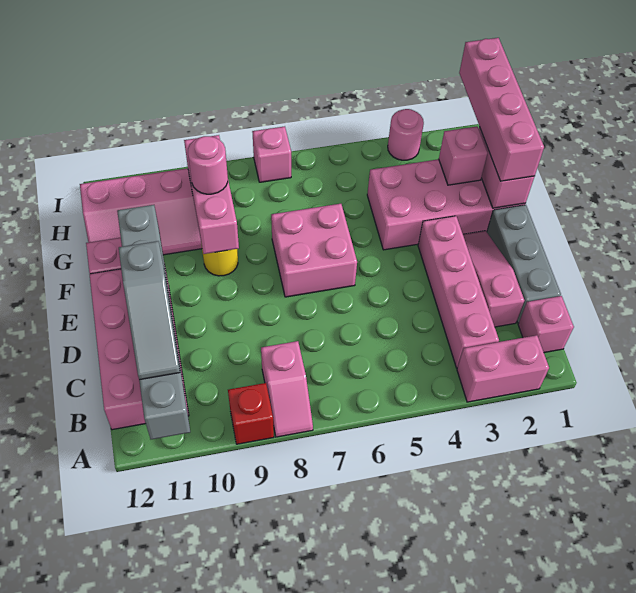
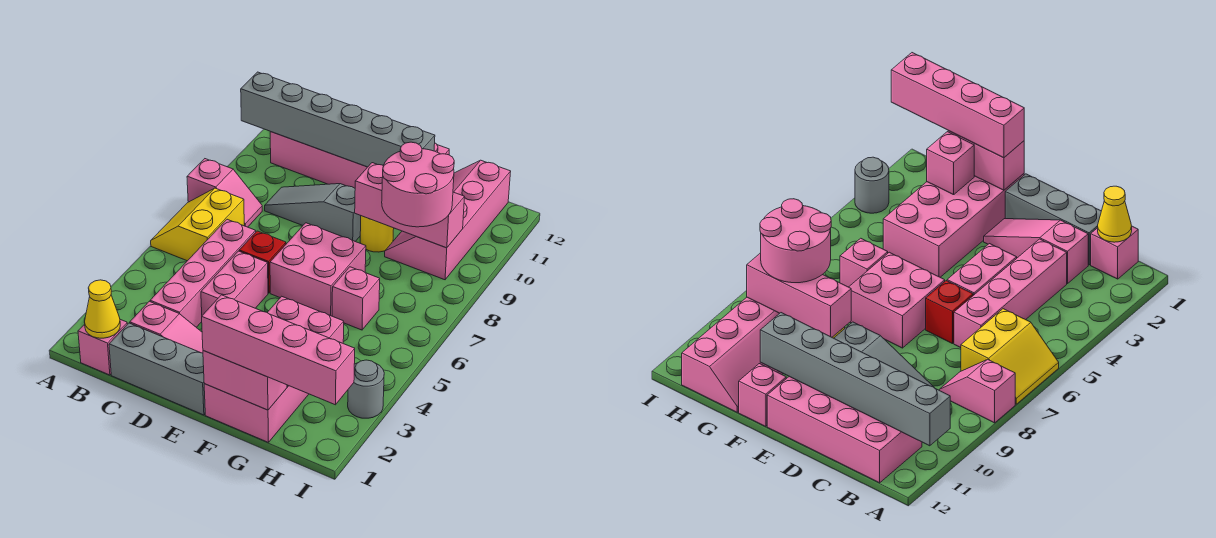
pink 1x2 brick [457,335,549,402] -> pink 1x2 brick moved to [201,251,268,315]
none -> yellow 2x2 slope [151,188,244,261]
pink 1x2 slope [261,341,313,437] -> pink 1x2 slope turned to [187,159,262,227]
red 1x1 brick [228,383,274,444] -> red 1x1 brick moved to [239,231,286,293]
none -> yellow 1x1 cone [85,280,120,338]
pink 1x4 brick [418,216,499,368] -> pink 1x4 brick turned to [150,219,256,327]
grey 1x3 slope [119,241,180,380] -> grey 1x3 slope moved to [265,184,361,241]
pink 1x1 round brick [188,136,228,194] -> pink 2x2 round brick [382,142,454,227]
pink 1x1 round brick [388,109,424,160] -> grey 1x1 round brick [348,360,384,418]
pink 1x1 brick [252,126,291,182] -> pink 1x1 brick moved to [332,267,380,330]

